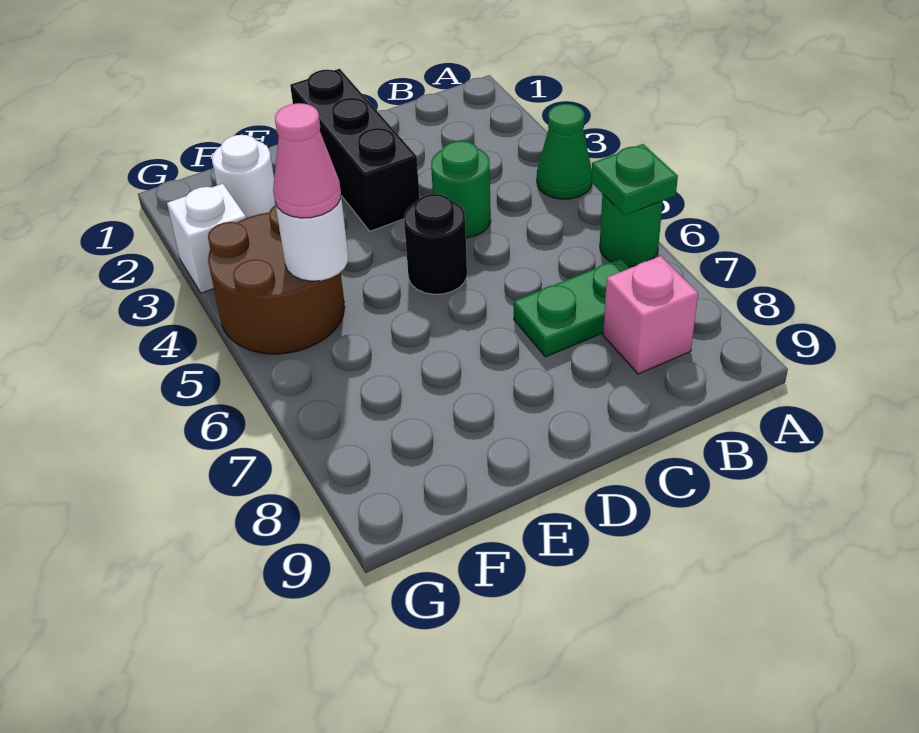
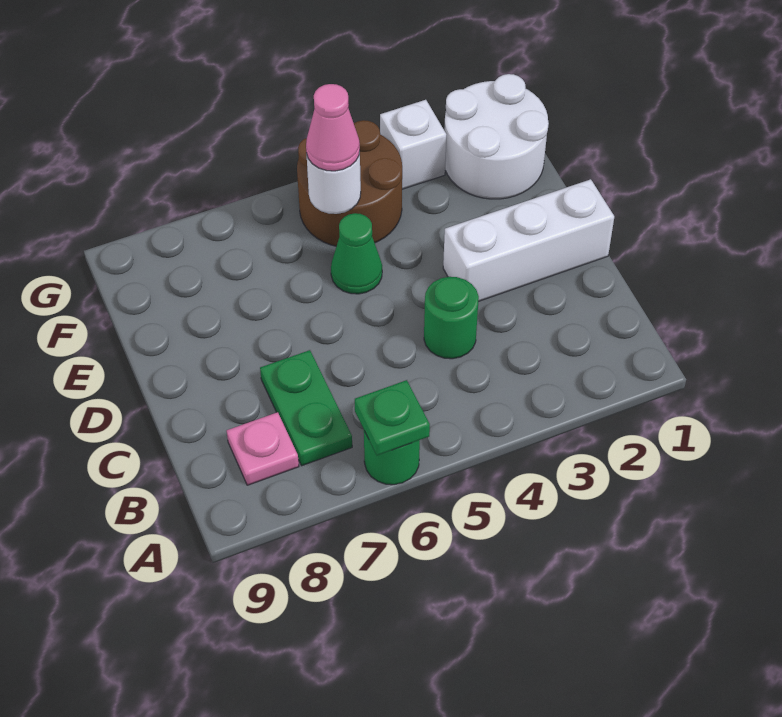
green 1x1 cone [537,104,592,199] -> green 1x1 cone moved to [331,213,382,294]
pink 1x1 brick [603,256,698,374] -> pink 1x1 plate [227,412,299,485]
black 1x3 brick [290,69,419,231] -> white 1x3 brick [443,179,614,302]
black 1x1 round brick [404,194,467,294] -> none
white 1x1 round brick [212,135,275,218] -> white 2x2 round brick [444,74,549,199]

